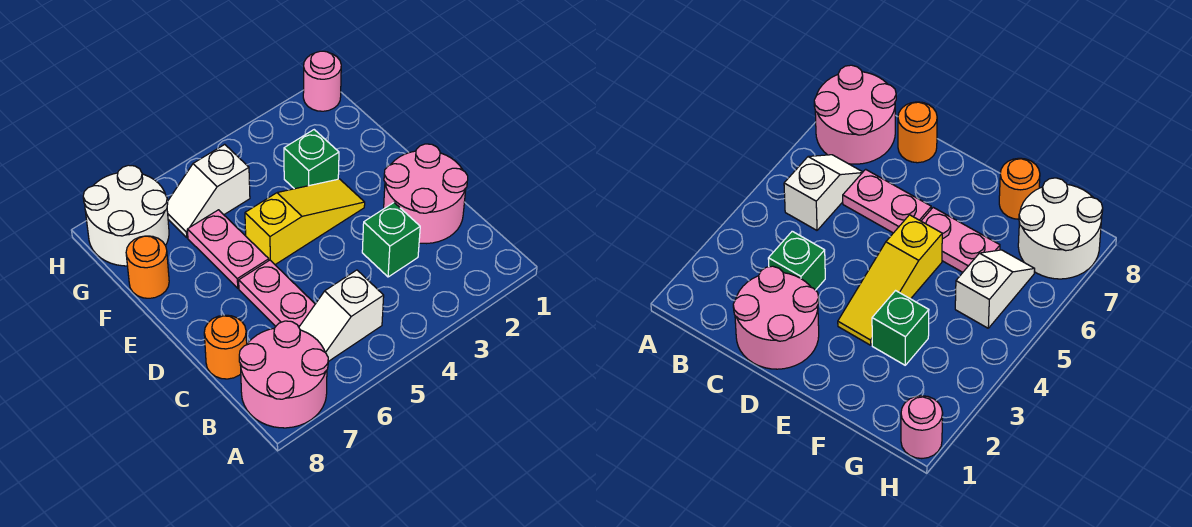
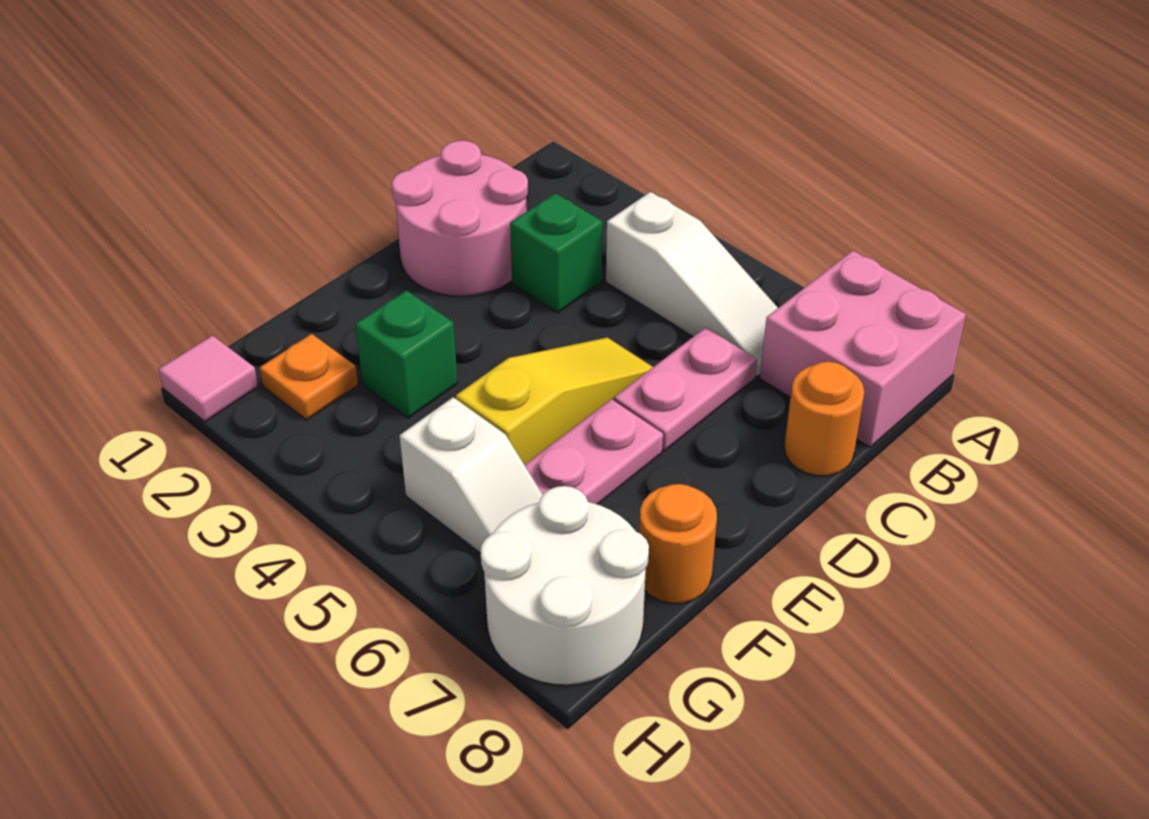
pink 2x2 round brick [239,321,328,428] -> pink 2x2 brick [760,251,966,447]
white 1x2 slope [299,270,384,362] -> white 1x3 slope [606,192,778,376]
yellow 1x3 slope [245,179,365,265] -> yellow 1x3 slope turned to [456,337,653,465]
none -> orange 1x1 plate [260,334,358,420]
pink 1x1 round brick [303,51,341,111] -> pink 1x1 tile [159,336,258,421]

